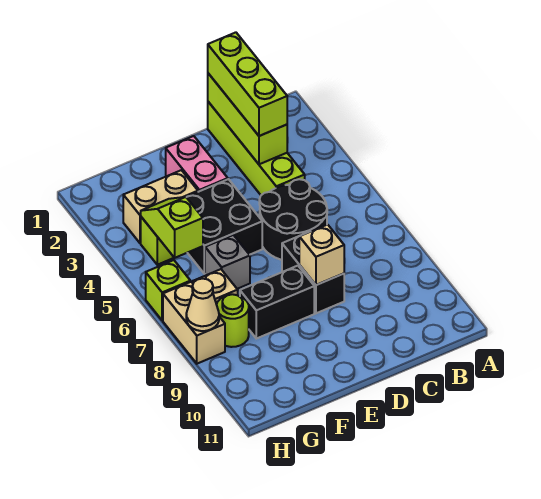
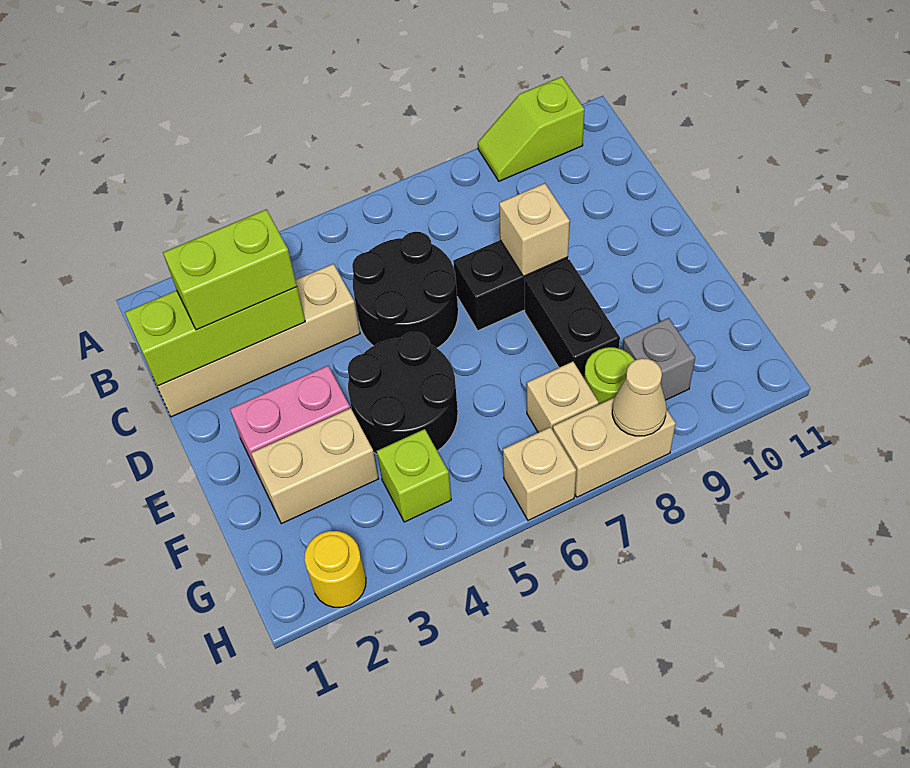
lime 1x4 brick [208,102,305,195] -> tan 1x4 brick [146,264,360,417]
lime 1x3 brick [208,32,287,136] -> lime 1x2 brick [163,209,297,330]
black 2x2 brick [186,179,262,274] -> black 2x2 round brick [348,332,458,454]
tan 1x2 brick [123,170,198,243] -> tan 1x2 brick turned to [251,408,378,524]
grey 1x1 brick [205,235,250,289] -> grey 1x1 brick moved to [622,318,695,400]
lime 1x2 slope [141,197,203,258] -> lime 1x2 slope moved to [478,77,585,181]
none -> yellow 1x1 round brick [304,531,366,607]
lime 1x1 brick [146,260,190,321] -> tan 1x1 brick [503,427,576,520]

